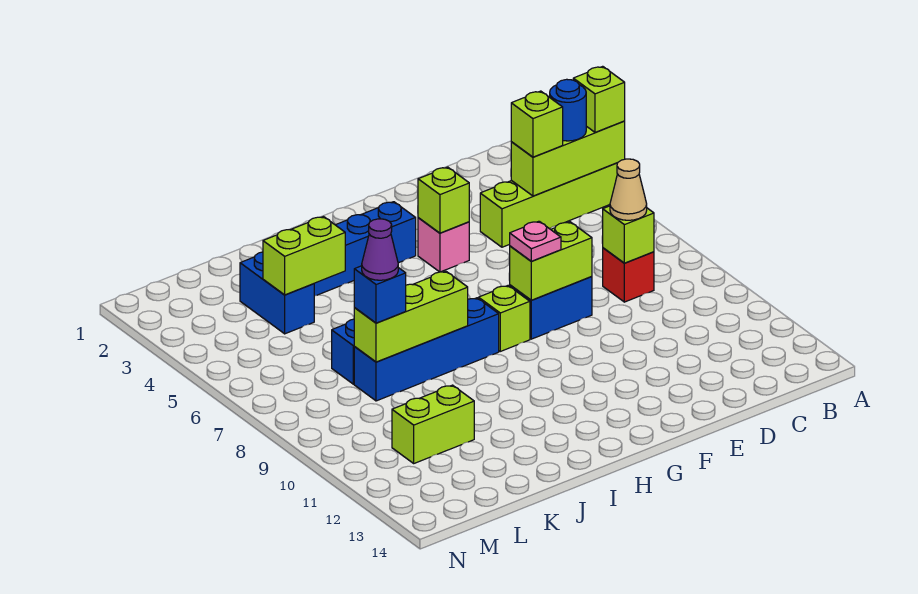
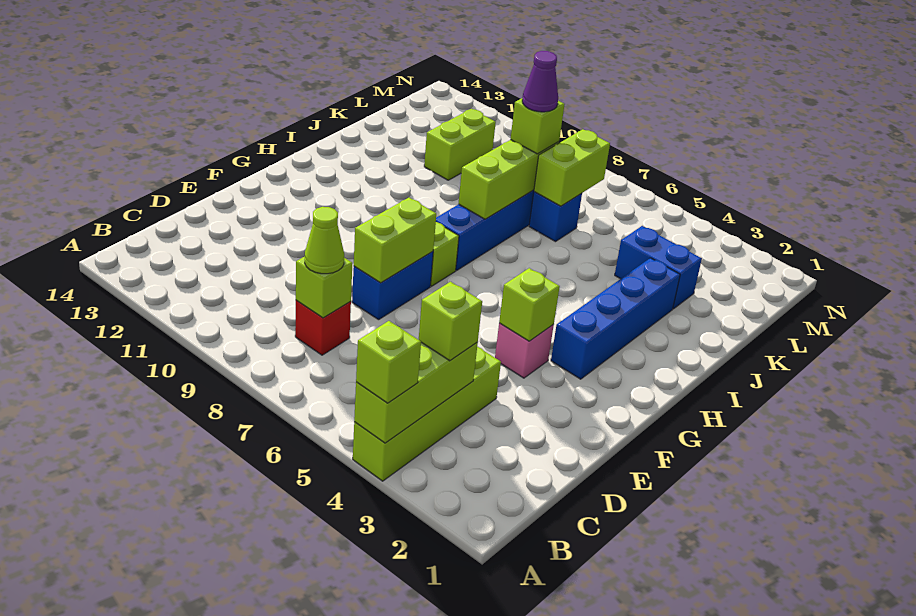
blue 1x1 round brick [550,79,586,141] -> none
tan 1x1 cone [610,159,647,220] -> lime 1x1 cone [305,207,344,274]
pink 1x1 plate [510,221,561,261] -> none
lime 1x2 brick [263,217,345,295] -> lime 1x2 brick moved to [534,129,610,206]
blue 1x1 brick [354,266,406,323] -> lime 1x1 brick [510,98,565,154]

